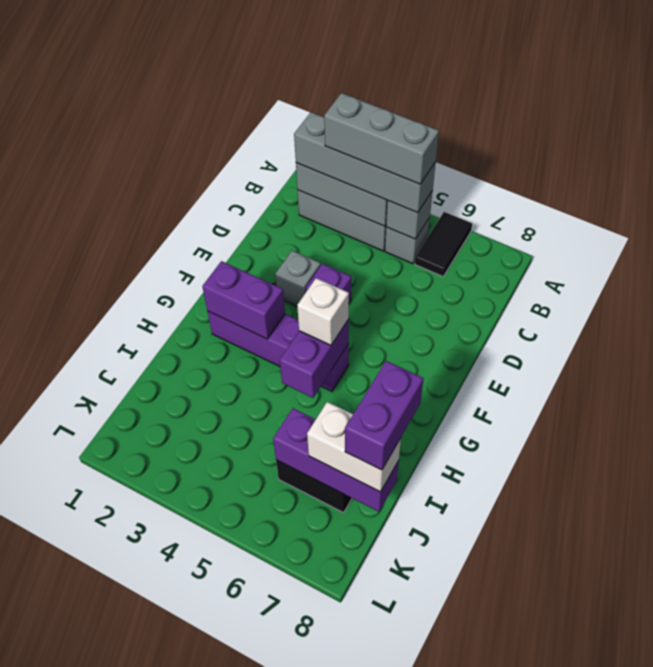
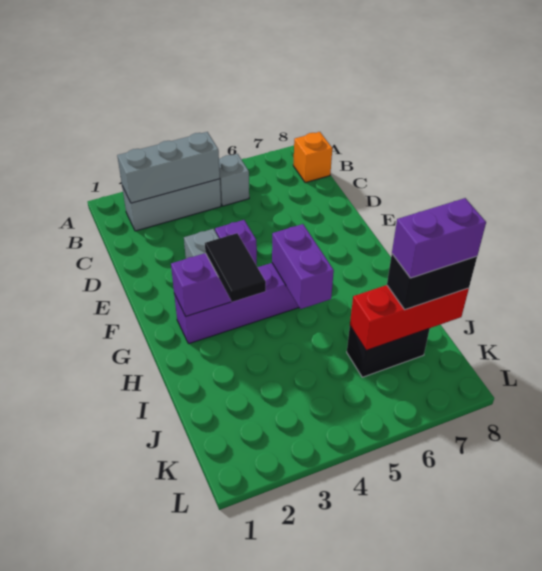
black 1x2 tile [415,212,472,276] -> black 1x2 tile moved to [205,233,266,302]
grey 1x4 brick [294,112,436,213] -> none
grey 1x3 brick [324,93,439,184] -> none
grey 1x1 brick [386,191,433,239] -> none
none -> orange 1x1 brick [293,132,332,183]
white 1x1 brick [297,278,349,345] -> none
purple 1x2 brick [345,361,424,470] -> purple 1x2 brick turned to [392,198,486,278]
purple 1x3 brick [273,408,399,512] -> red 1x3 brick [350,285,469,350]
white 1x2 brick [307,402,401,492] -> black 1x2 brick [387,254,477,310]

